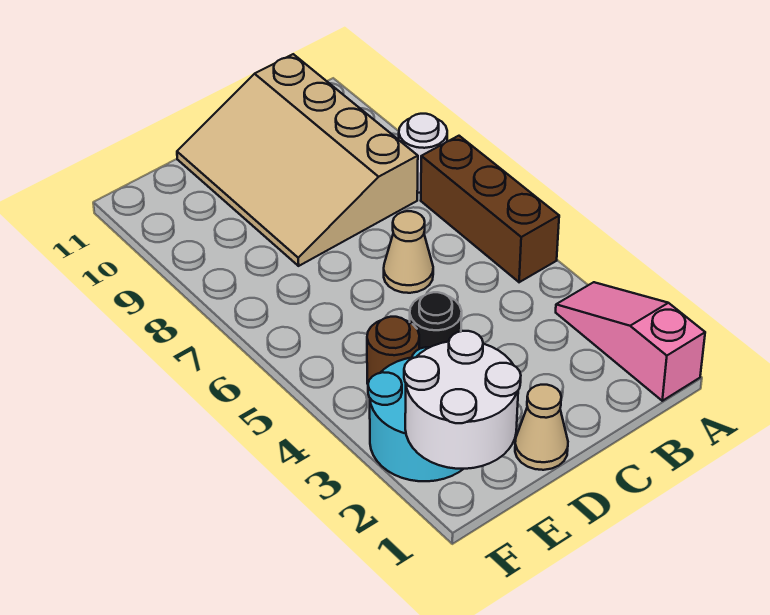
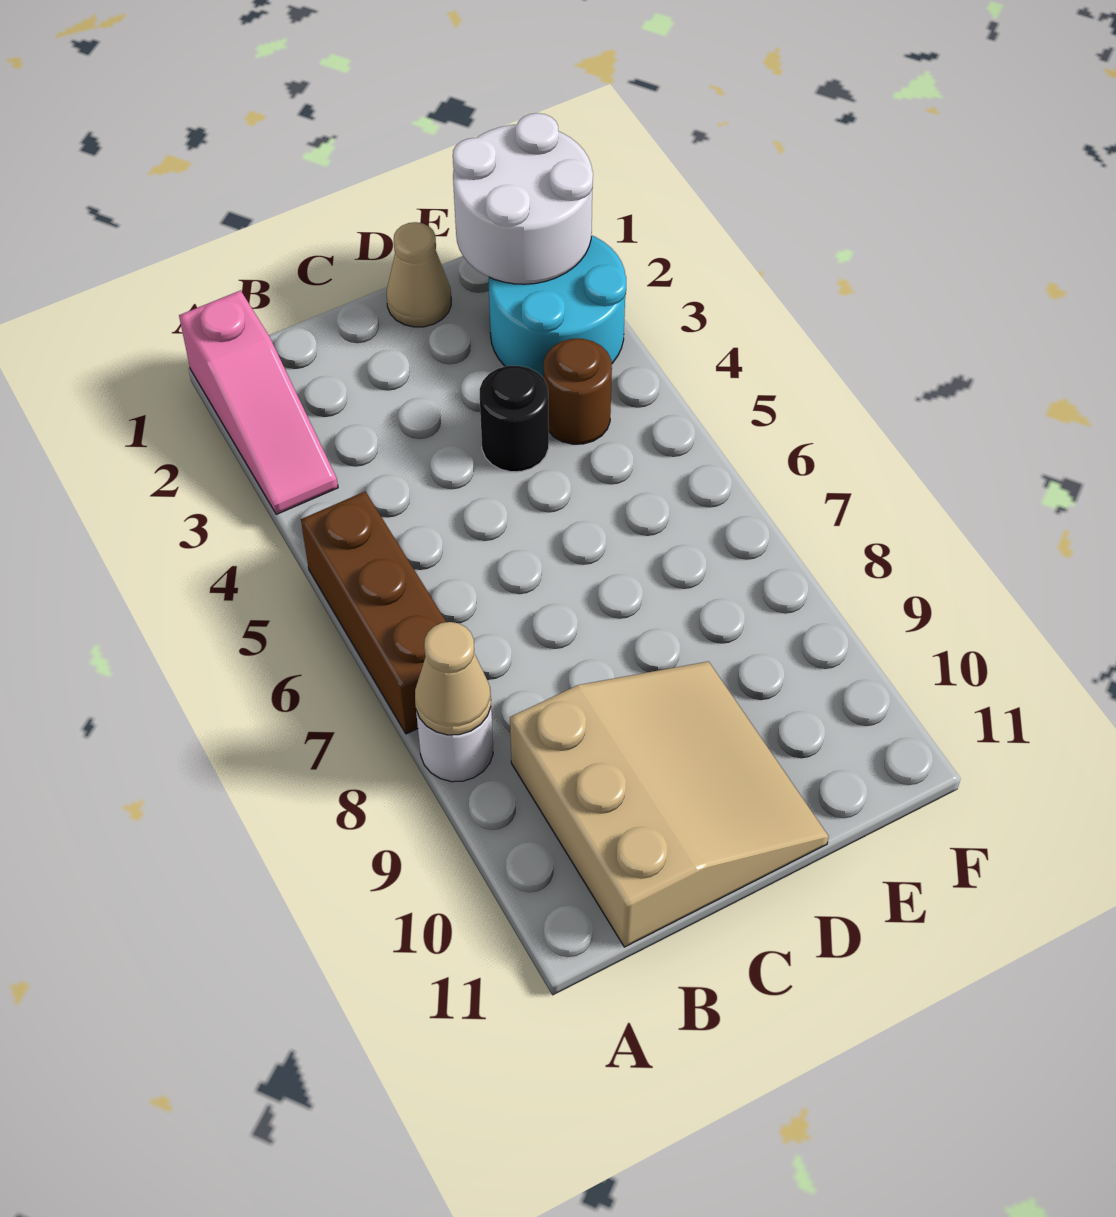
tan 3x4 slope [177,54,418,266] -> tan 3x3 slope [510,661,829,947]
tan 1x1 cone [384,211,433,293] -> tan 1x1 cone moved to [415,622,491,735]

